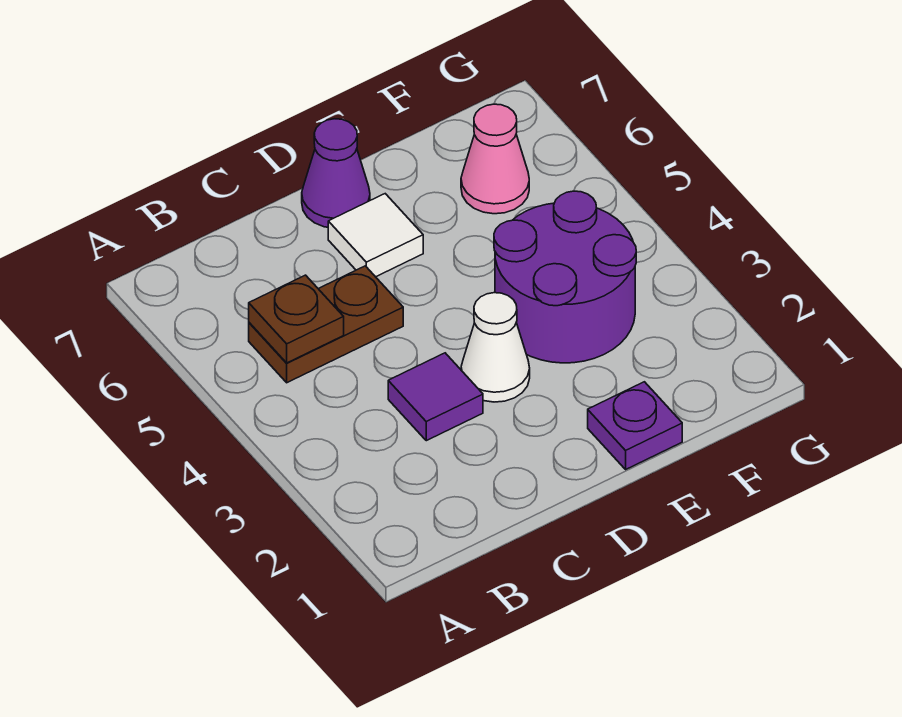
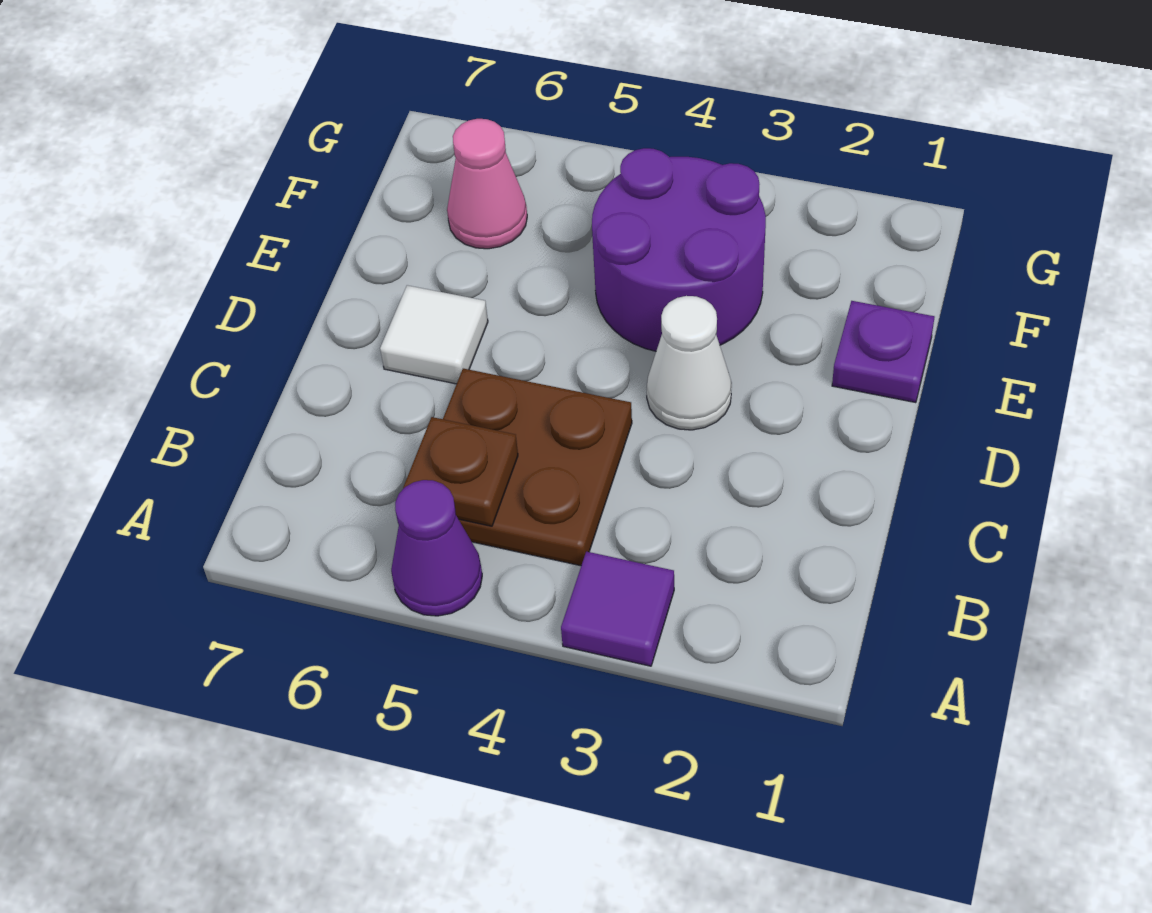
brown 1x2 plate [249,266,403,383] -> brown 2x2 plate [443,369,632,566]
purple 1x1 tile [388,353,483,441] -> purple 1x1 tile moved to [561,552,674,666]
purple 1x1 cone [302,119,370,227] -> purple 1x1 cone moved to [391,480,482,616]

